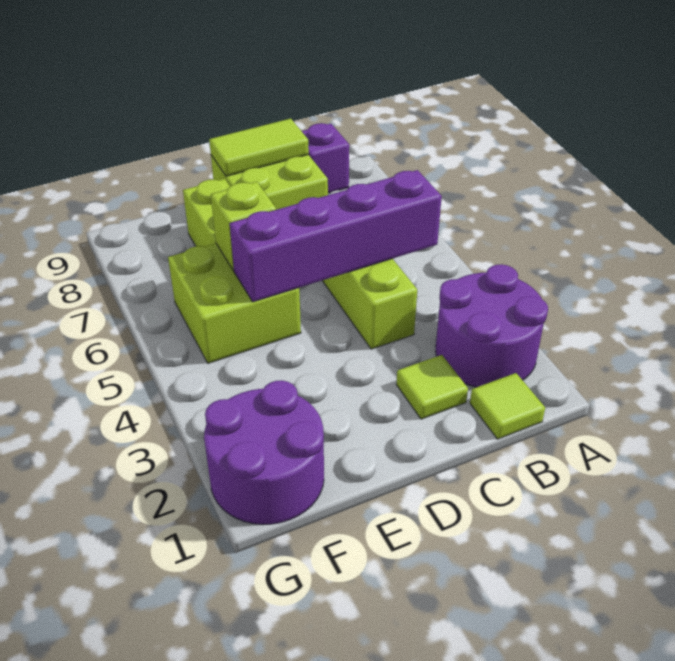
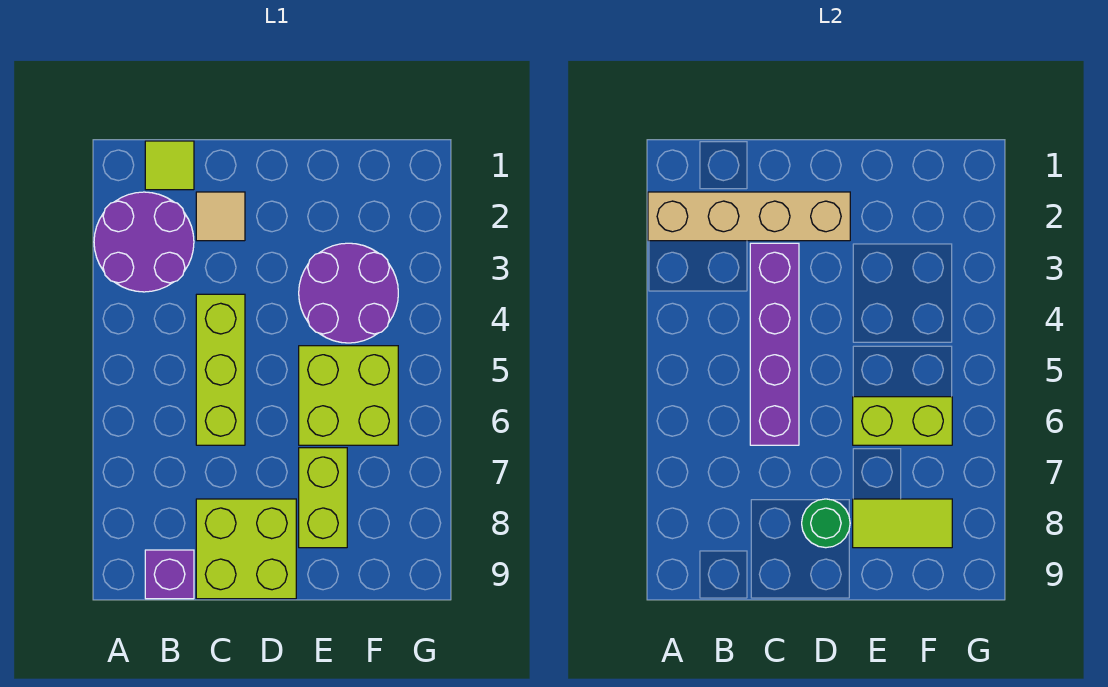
none -> tan 1x4 brick [648,192,850,241]
purple 1x4 brick [230,170,442,302] -> purple 1x4 brick turned to [750,243,799,445]
lime 1x1 tile [396,355,468,419] -> tan 1x1 tile [196,192,245,241]
lime 1x2 tile [209,119,309,176] -> lime 1x2 tile moved to [853,499,952,548]
none -> green 1x1 round brick [802,499,850,548]
lime 1x1 brick [211,182,276,271] -> lime 1x2 brick [853,397,952,445]
purple 2x2 round brick [204,380,324,524] -> purple 2x2 round brick moved to [299,243,398,343]

